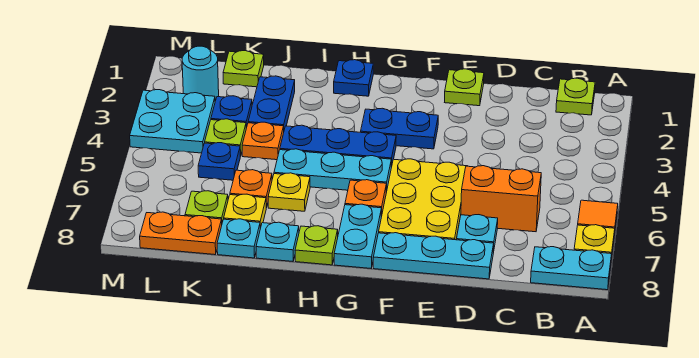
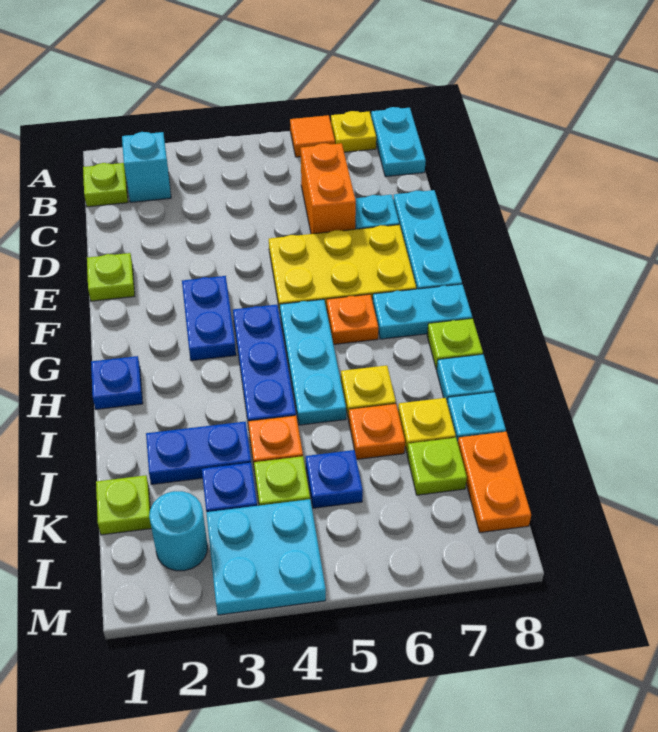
none -> cyan 1x1 brick [122,132,171,202]

